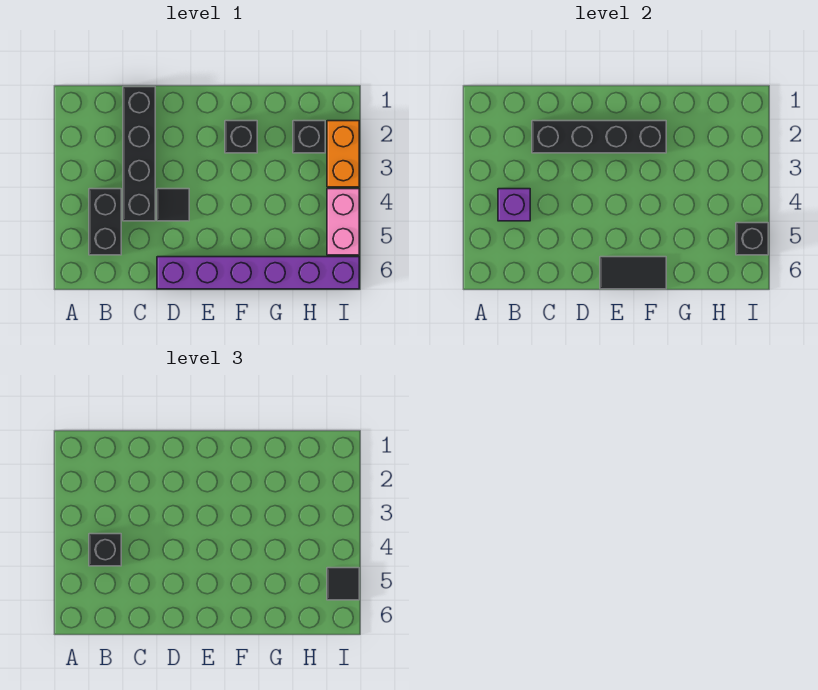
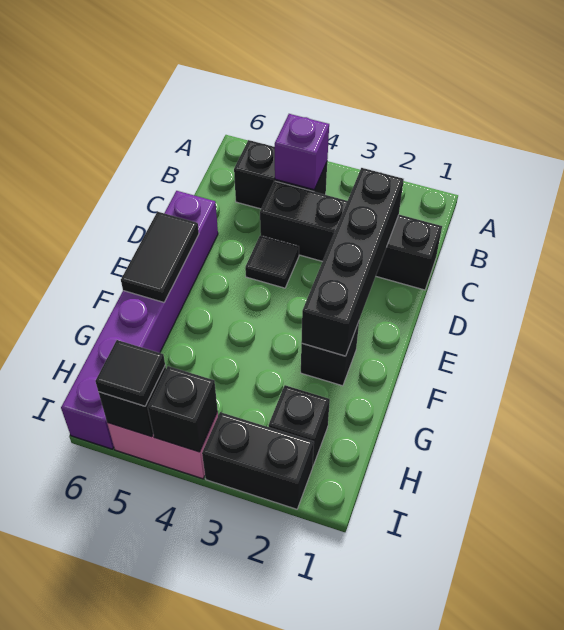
black 1x1 brick [89,534,121,566] -> black 1x1 brick moved to [148,366,218,452]
orange 1x2 brick [327,121,359,187] -> black 1x2 brick [202,412,314,509]

